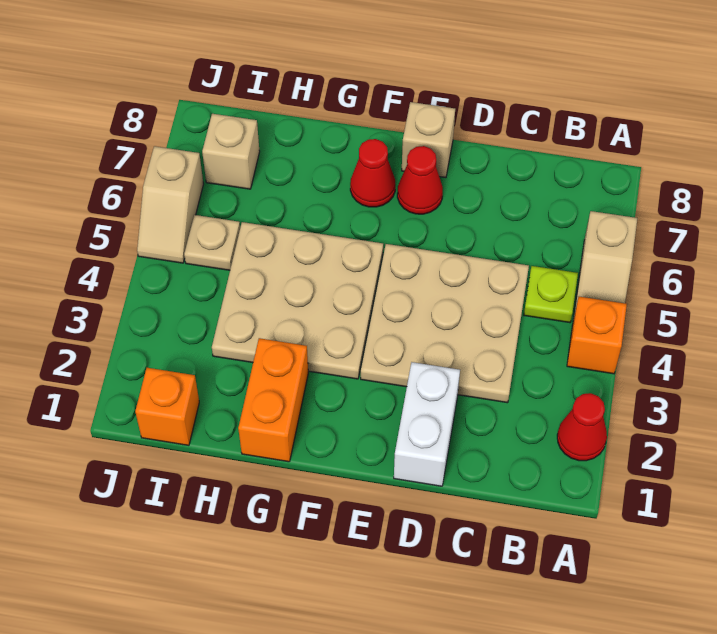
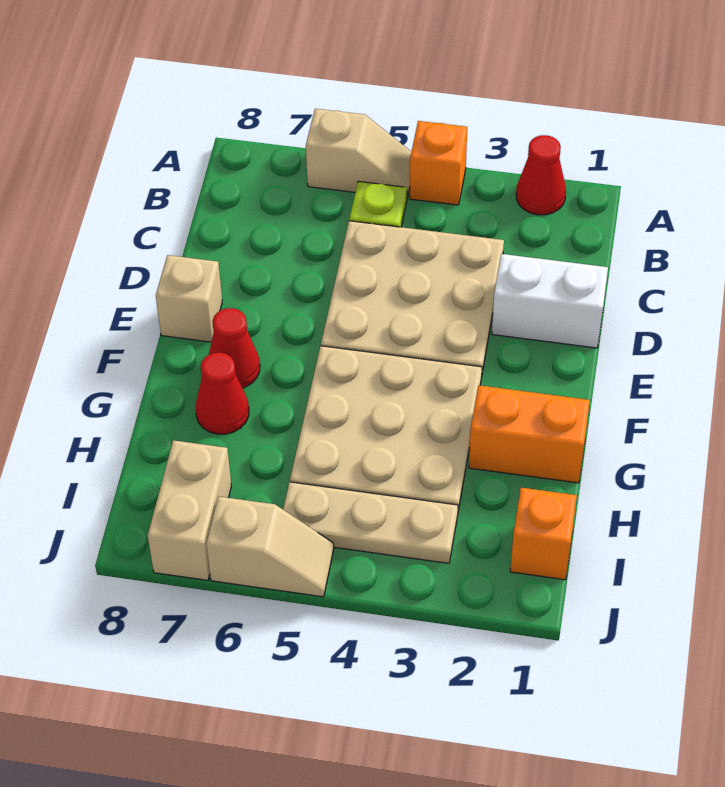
red 1x1 cone [397,146,443,214] -> red 1x1 cone moved to [196,353,249,434]
tan 1x1 plate [184,215,240,270] -> tan 1x3 plate [283,482,458,563]
tan 1x1 brick [202,114,260,189] -> tan 1x2 brick [148,440,231,580]

